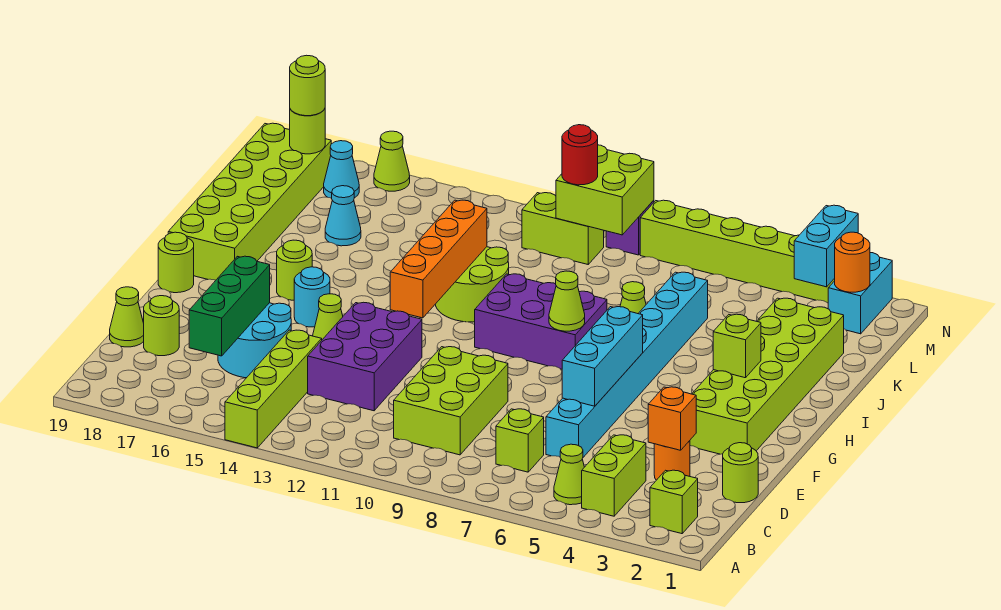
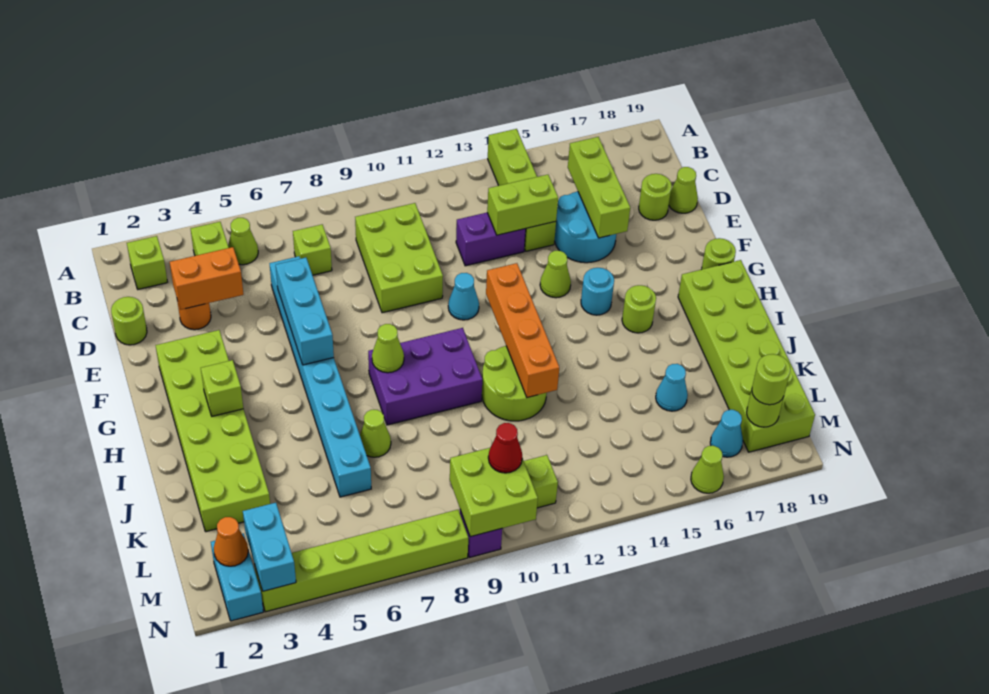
green 1x3 brick [189,256,270,356] -> lime 1x3 brick [568,137,630,238]
orange 1x1 brick [648,387,696,450] -> orange 1x2 brick [170,247,244,310]
purple 2x3 brick [308,302,422,411] -> purple 1x2 brick [456,213,526,266]
none -> lime 1x2 brick [487,175,558,235]
none -> cyan 1x1 cone [448,273,479,320]
orange 1x1 round brick [835,232,870,292] -> orange 1x1 cone [214,517,248,566]
red 1x1 round brick [562,125,598,185] -> red 1x1 cone [488,423,522,473]

